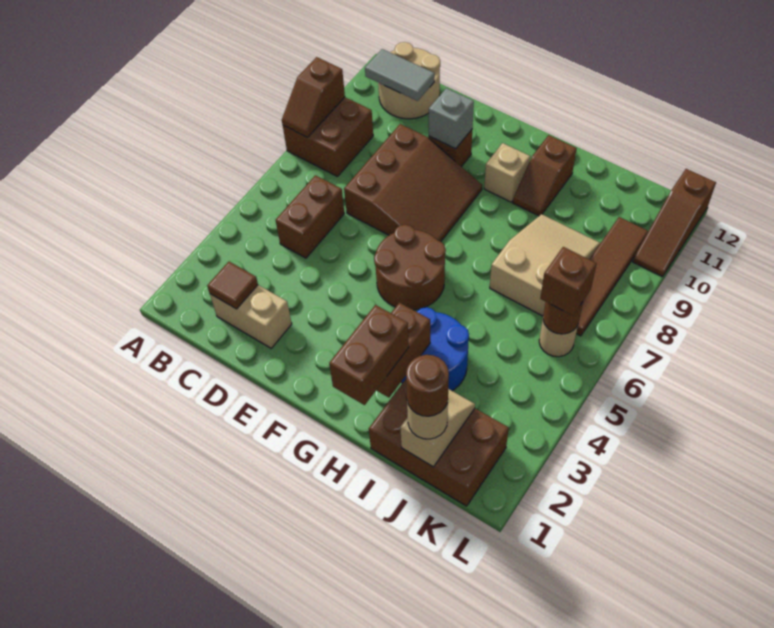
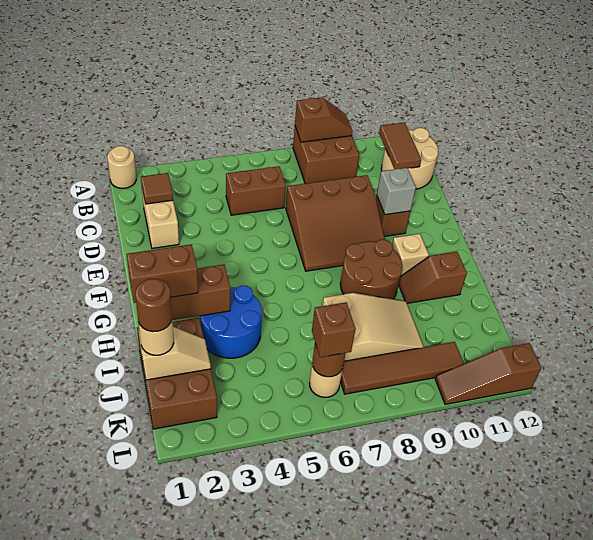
none -> tan 1x1 round brick [107,146,136,188]
brown 1x2 slope [282,57,345,137] -> brown 1x2 slope turned to [295,97,352,142]
grey 1x2 tile [365,49,435,101] -> brown 1x2 tile [379,122,421,169]
brown 2x2 round brick [374,225,446,310] -> brown 2x2 round brick moved to [340,240,402,299]

